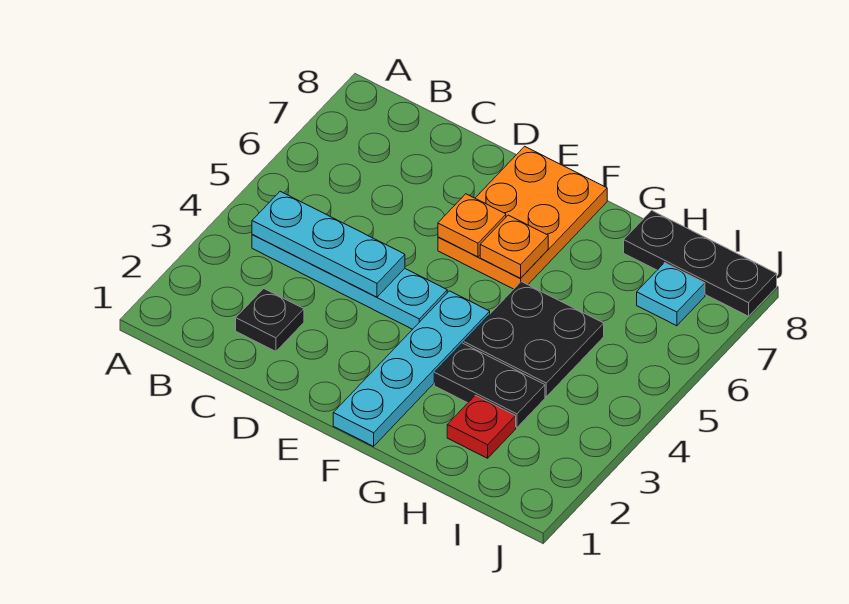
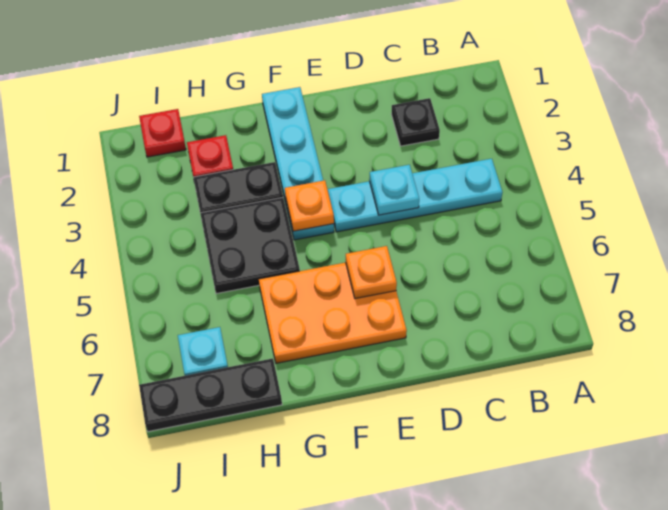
cyan 1x3 plate [252,191,405,297] -> cyan 1x1 plate [369,165,419,215]
orange 2x3 plate [438,146,607,289] -> orange 2x3 plate turned to [259,262,407,363]
orange 1x1 plate [480,215,548,278] -> orange 1x1 plate moved to [285,180,334,231]
none -> red 1x1 plate [139,109,186,157]

